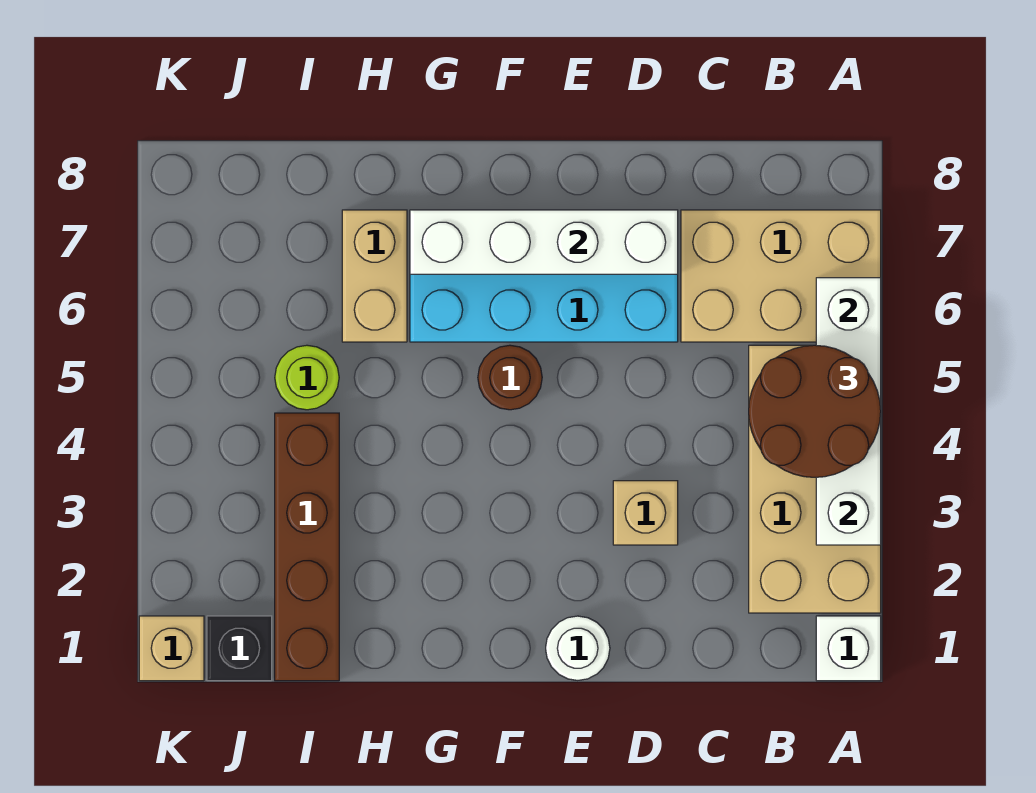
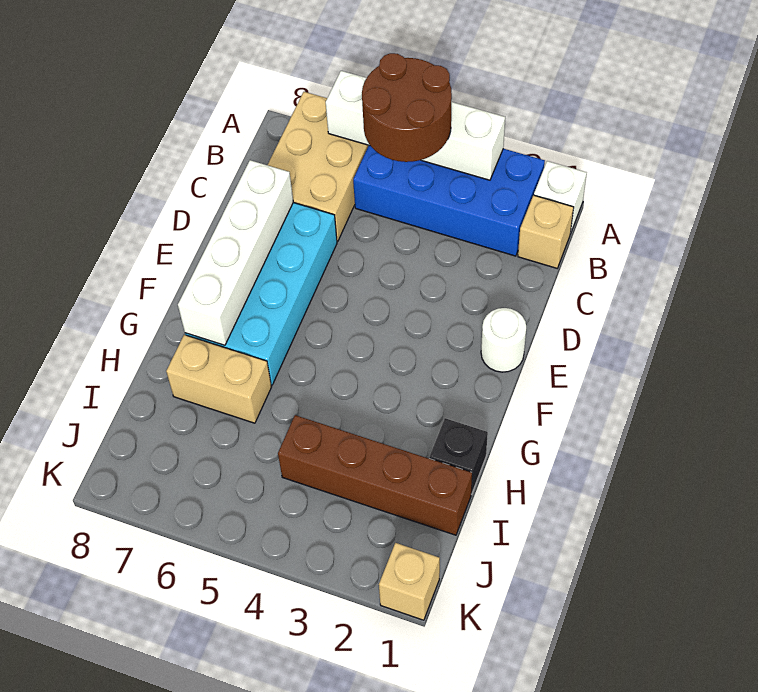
tan 2x4 brick [749,345,881,613] -> blue 2x4 brick [353,146,545,256]
tan 1x1 brick [613,481,678,545] -> tan 1x1 brick moved to [518,195,574,268]
brown 1x1 round brick [478,345,542,410] -> none
lime 1x1 round brick [275,345,339,410] -> none
black 1x1 brick [207,616,272,681] -> black 1x1 brick moved to [429,418,488,494]

